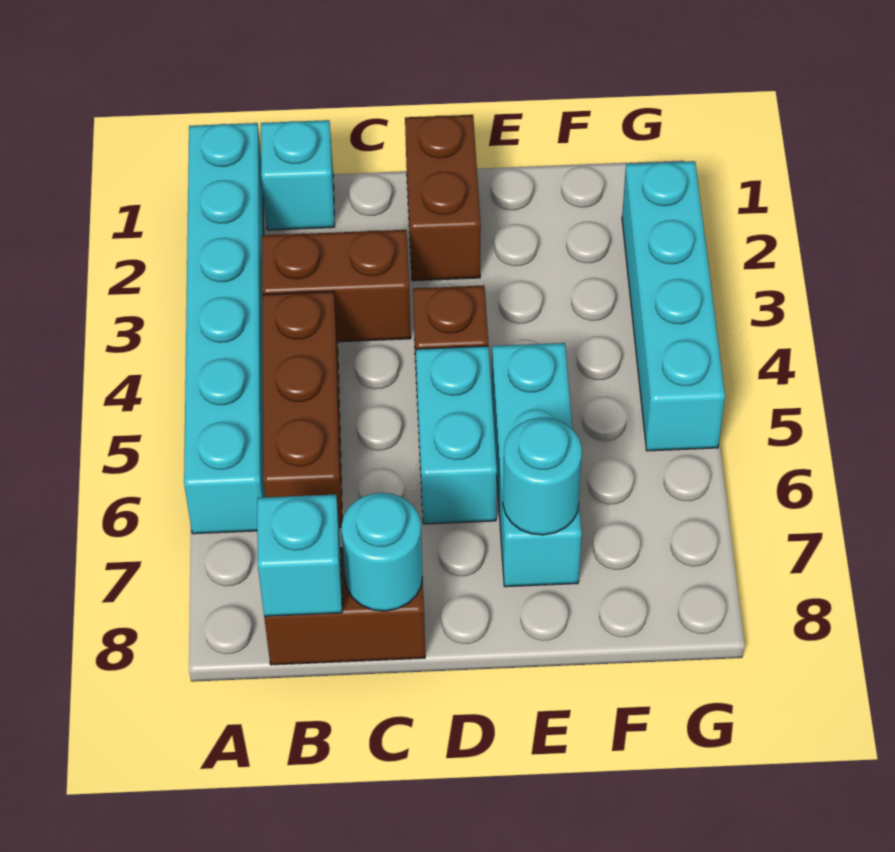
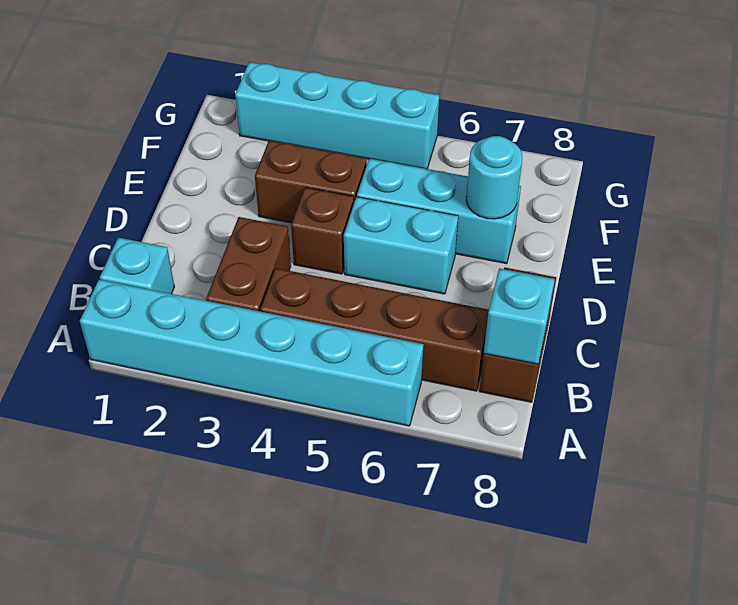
brown 1x3 brick [262,292,342,528] -> brown 1x4 brick [260,268,489,391]
cyan 1x1 round brick [341,493,423,611] -> none
brown 1x2 brick [405,115,481,281] -> brown 1x2 brick moved to [255,140,367,223]

